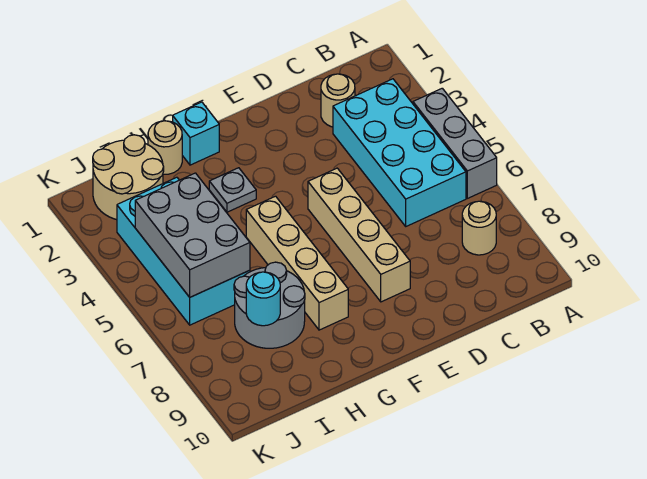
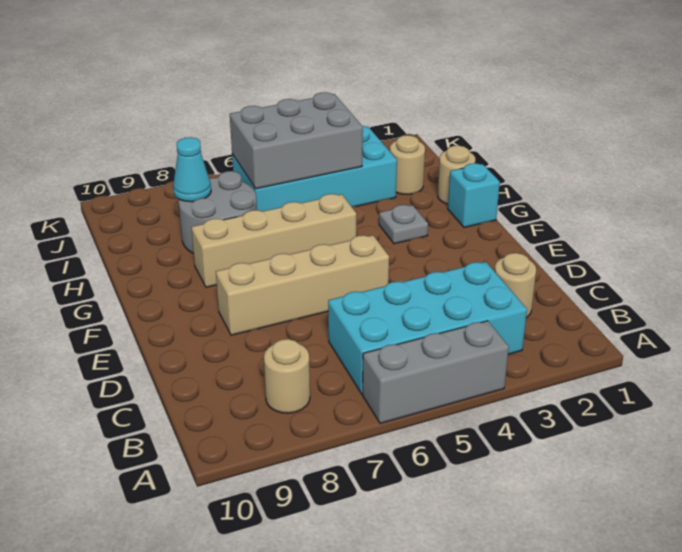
tan 2x2 round brick [93,135,164,220] -> tan 1x1 round brick [390,135,425,195]
cyan 1x1 round brick [246,272,280,326] -> cyan 1x1 cone [173,137,211,202]

